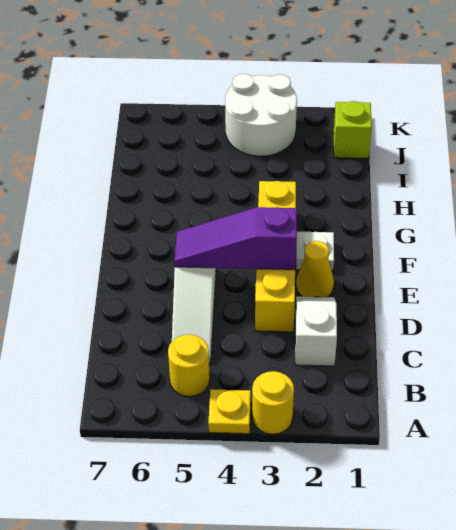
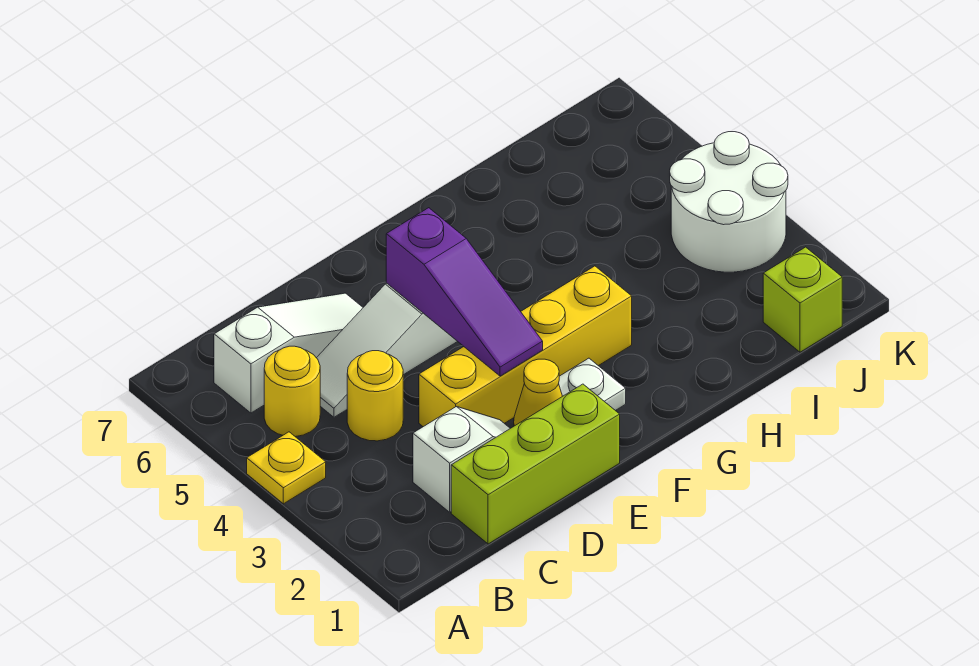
yellow 1x1 round brick [252,371,294,434] -> yellow 1x1 round brick moved to [347,351,403,441]
none -> white 1x3 slope [214,293,363,413]
none -> lime 1x3 brick [451,384,620,544]
purple 1x3 slope [174,207,297,270] -> purple 1x3 slope turned to [386,208,543,376]

